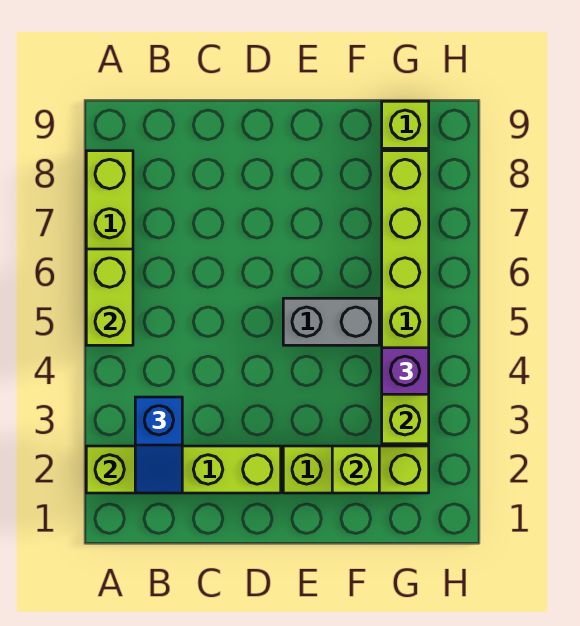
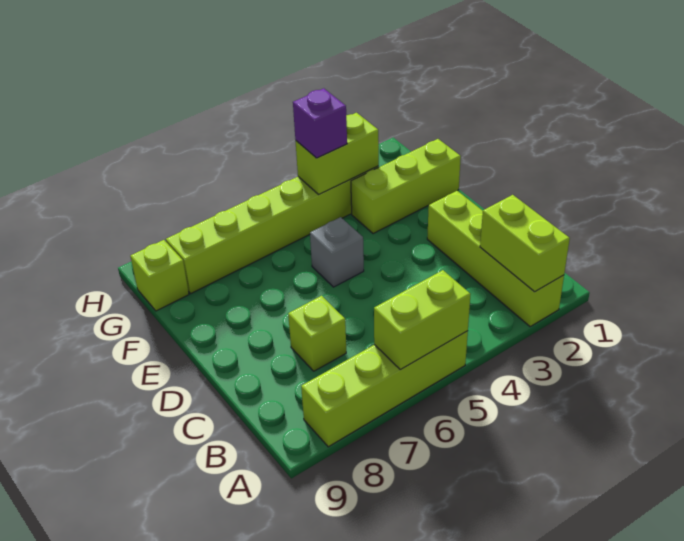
blue 1x2 slope [135,397,182,493] -> none
lime 1x3 brick [283,446,429,493] -> lime 1x3 brick turned to [351,139,461,234]
grey 1x2 brick [283,298,379,345] -> grey 1x1 brick [310,217,364,287]
lime 1x1 brick [332,446,379,493] -> lime 1x1 brick moved to [288,296,346,371]

